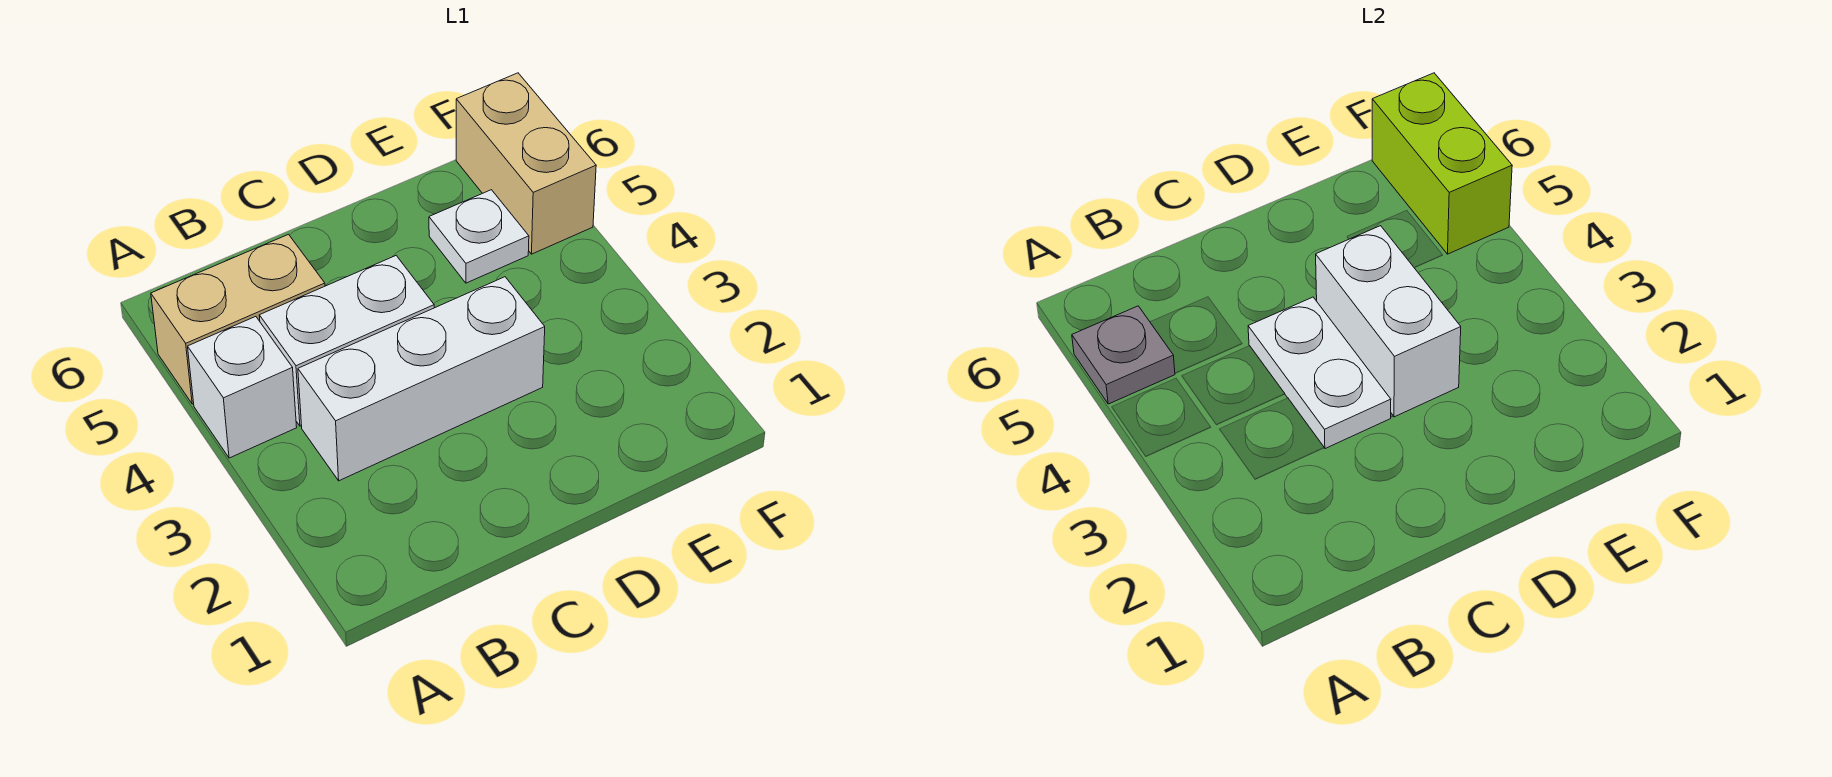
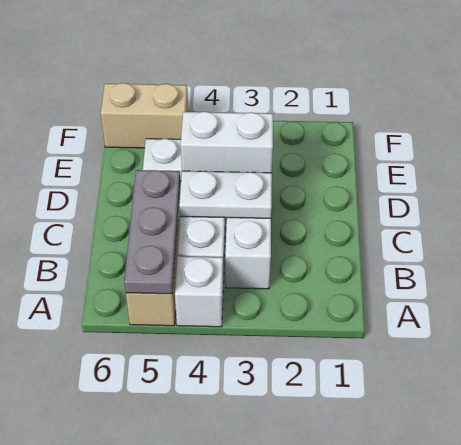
grey 1x1 plate [1072,306,1175,404] -> grey 1x3 plate [124,170,180,294]
lime 1x2 brick [1372,73,1512,254] -> none

